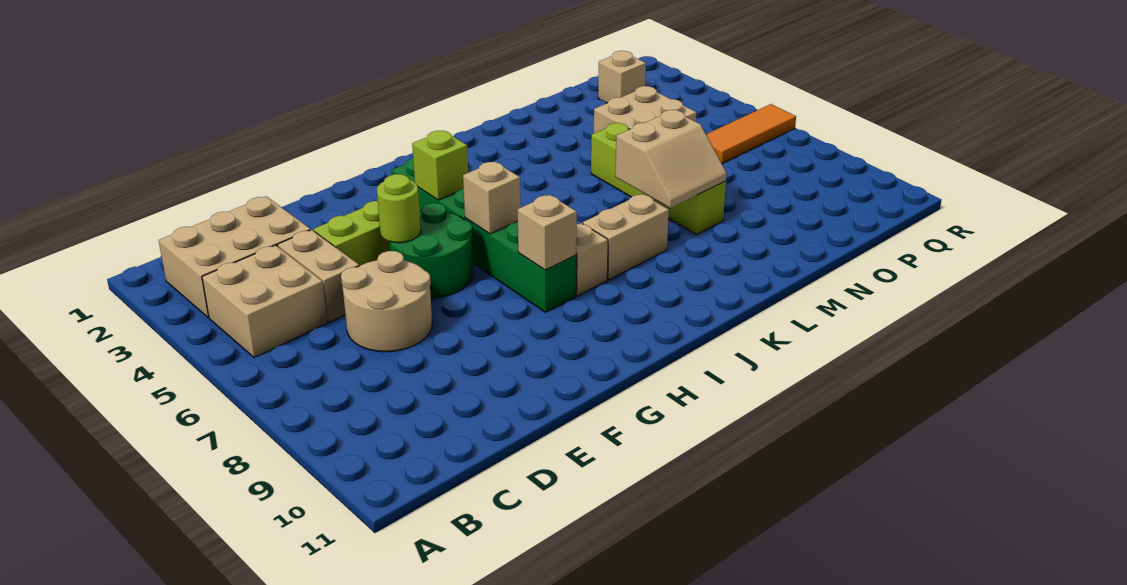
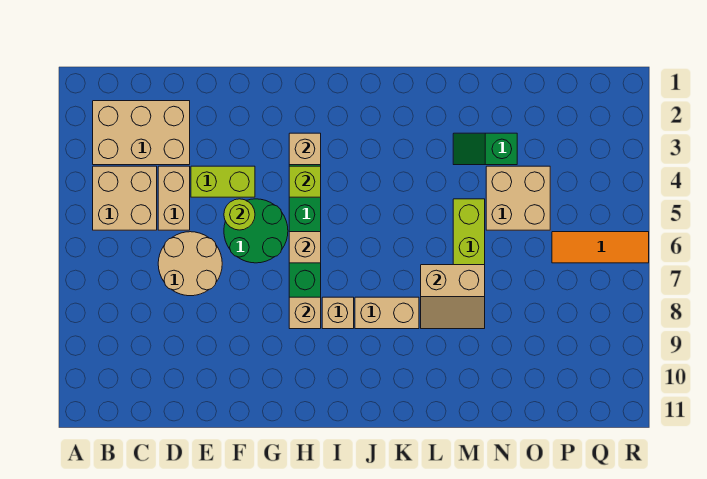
none -> green 1x2 slope [453,133,517,165]
tan 1x1 brick [598,51,646,103] -> tan 1x1 brick moved to [289,133,321,165]

